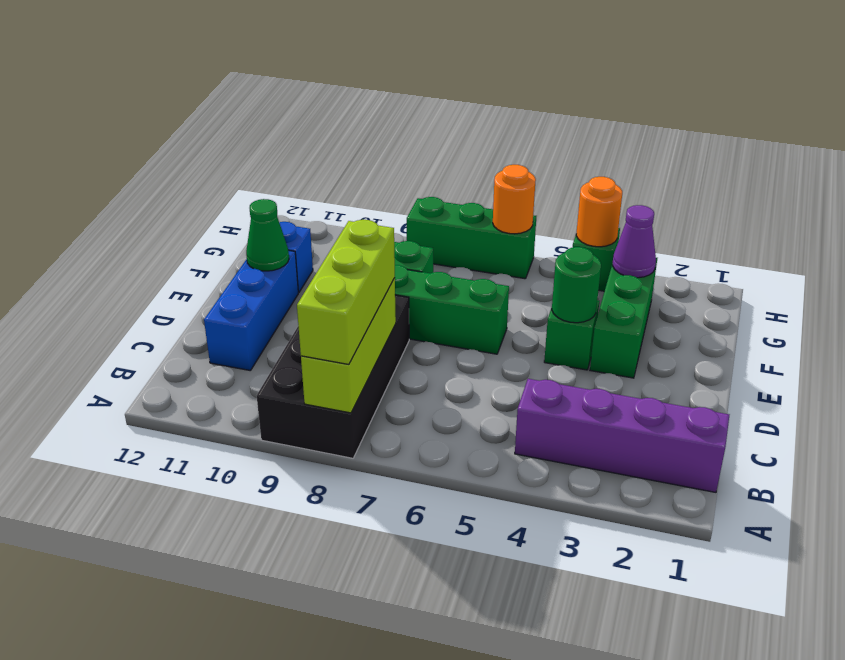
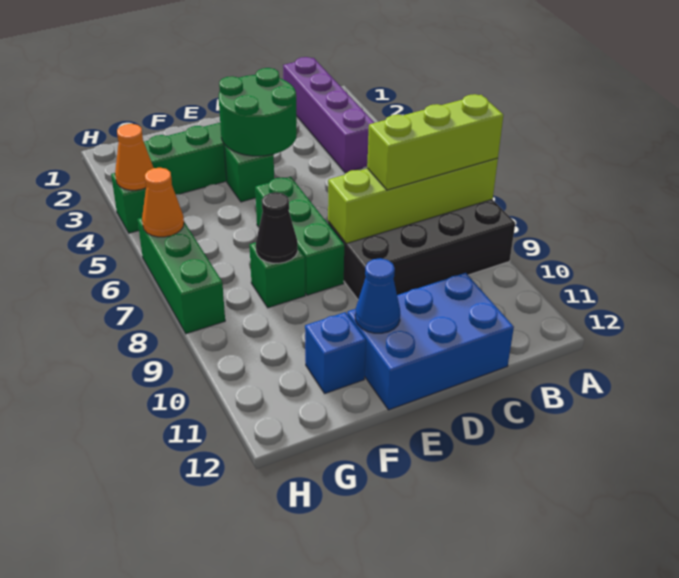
lime 1x3 brick [301,278,396,413] -> lime 1x4 brick [328,158,498,244]
blue 1x3 brick [204,250,298,371] -> blue 2x3 brick [347,273,514,410]
green 1x1 round brick [552,247,601,323] -> green 2x2 round brick [219,68,297,156]
green 1x1 cone [246,199,289,271] -> blue 1x1 cone [355,258,400,333]
none -> black 1x1 cone [256,192,298,263]
purple 1x1 cone [613,205,656,278] -> none
orange 1x1 round brick [576,177,622,247] -> orange 1x1 cone [115,124,154,190]
orange 1x1 round brick [493,165,536,234] -> orange 1x1 cone [142,168,184,237]

